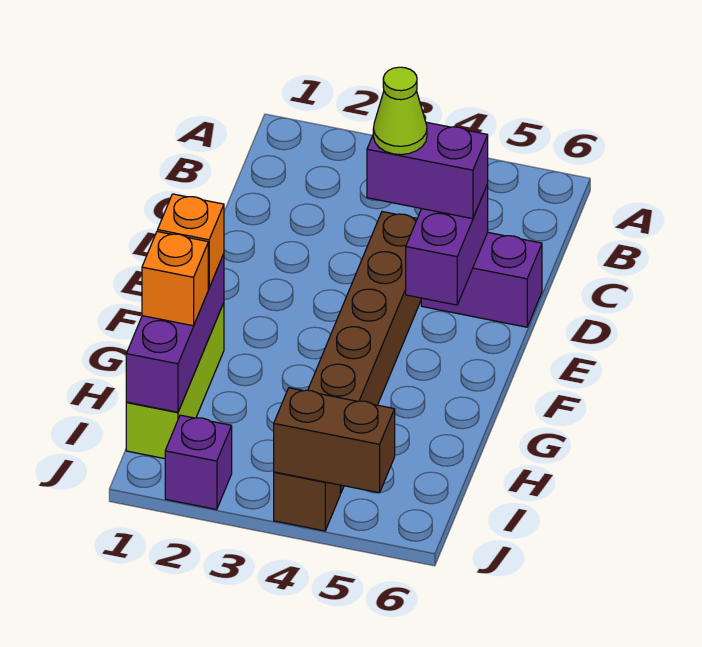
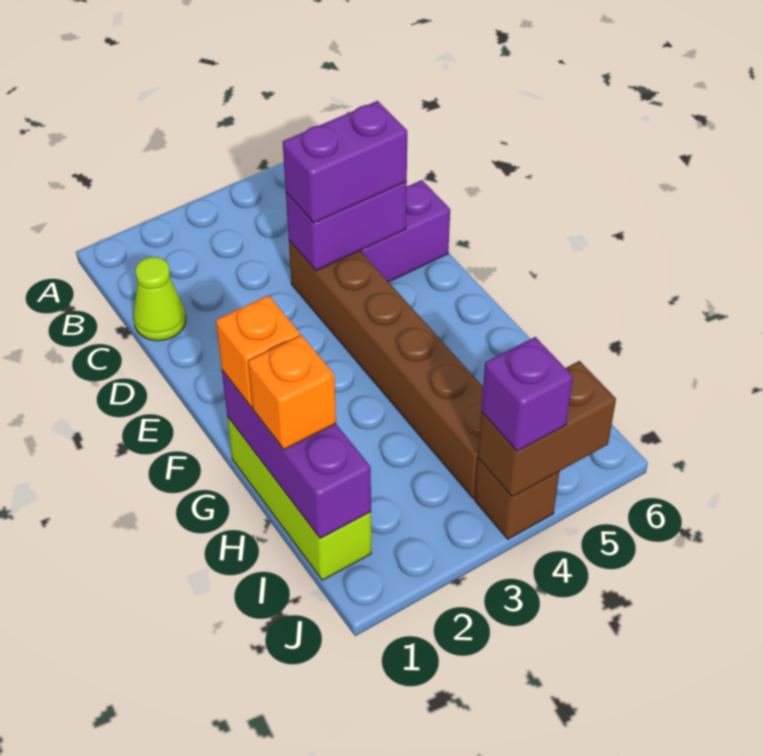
lime 1x1 cone [373,67,427,155] -> lime 1x1 cone moved to [134,257,186,341]
purple 1x2 brick [406,184,488,305] -> purple 1x2 brick turned to [286,182,407,271]
purple 1x1 brick [165,415,232,510] -> purple 1x1 brick moved to [481,337,573,451]

